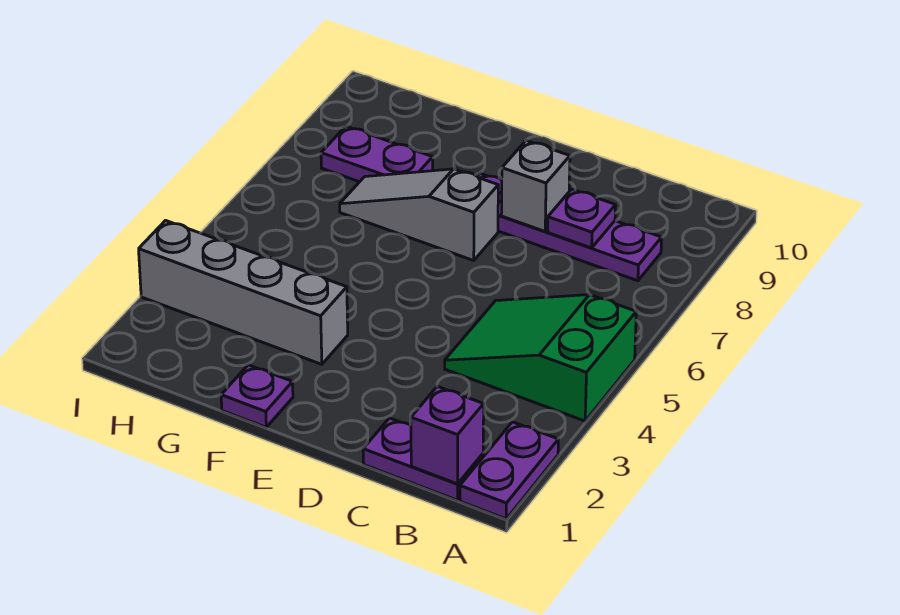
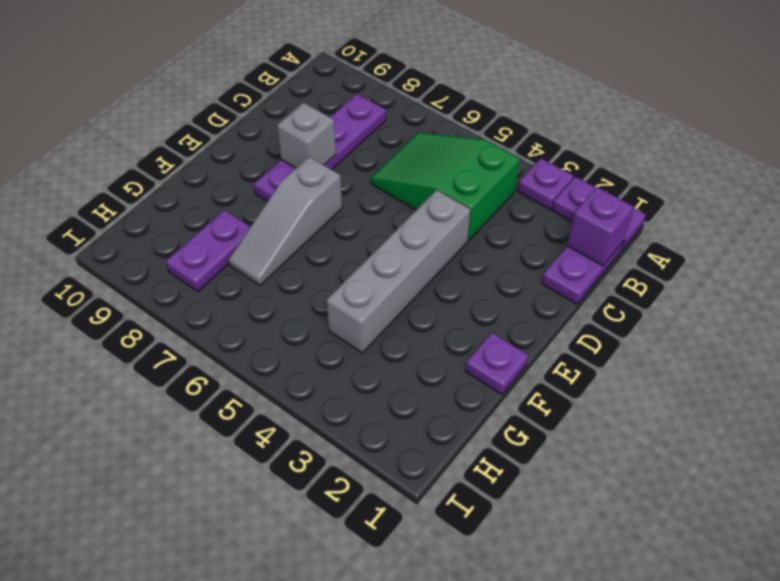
green 2x3 slope [445,295,636,421] -> green 2x3 slope turned to [370,132,519,241]
purple 1x1 plate [548,189,616,248] -> purple 1x1 plate moved to [518,158,574,210]
grey 1x4 brick [139,221,348,364] -> grey 1x4 brick moved to [327,190,470,353]

